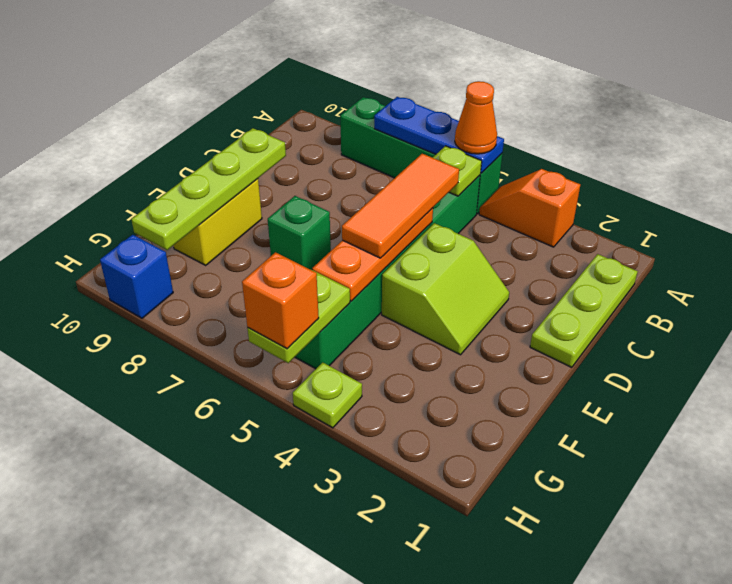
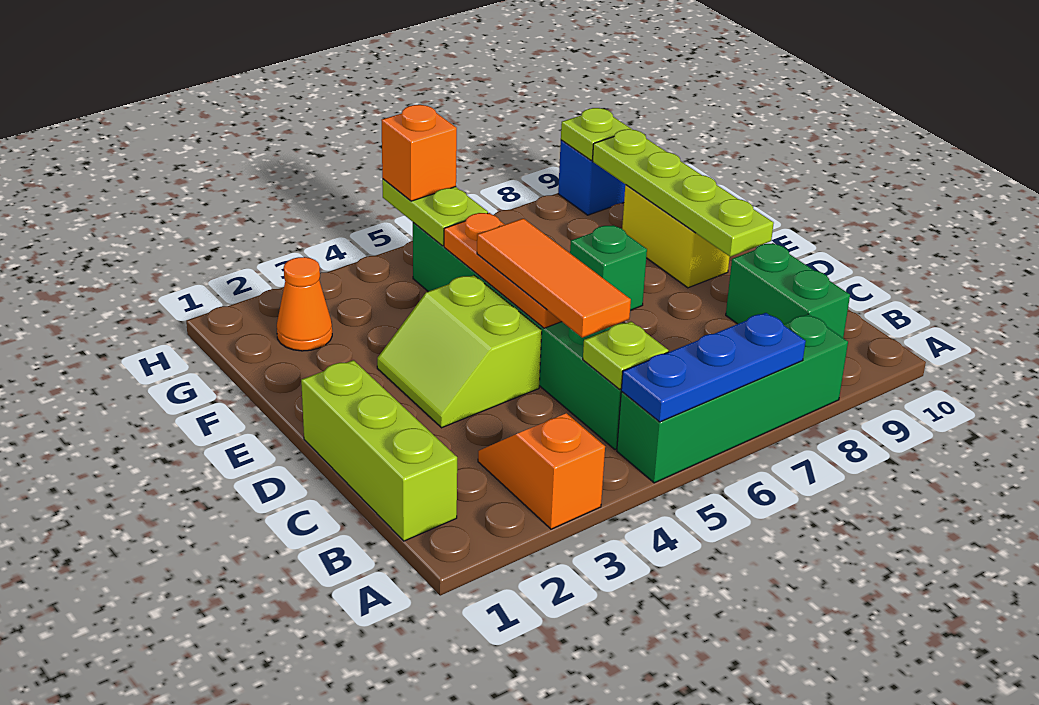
orange 1x2 slope [479,169,580,247] -> orange 1x2 slope turned to [478,413,605,529]
orange 1x1 cone [455,81,497,154] -> orange 1x1 cone moved to [277,257,332,351]
lime 1x3 plate [530,254,638,367] -> lime 1x3 brick [301,360,457,541]
none -> green 1x2 brick [726,243,850,338]
lime 1x1 plate [293,362,362,428] -> lime 1x1 plate moved to [561,108,632,160]

